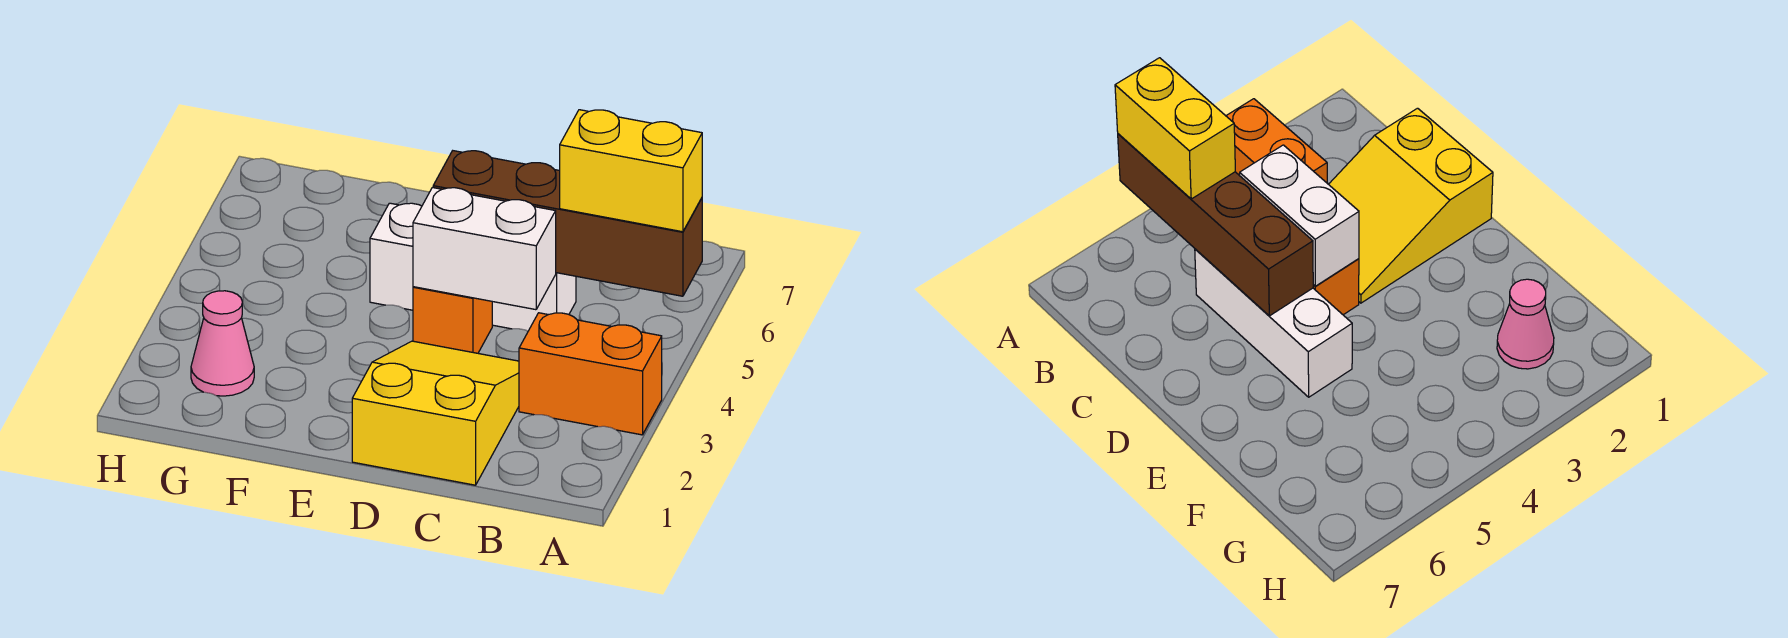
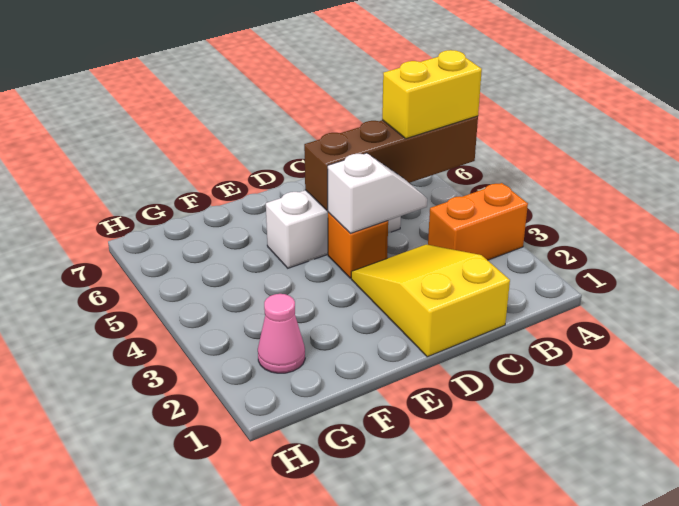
white 1x2 brick [413,188,556,310] -> white 1x2 slope [328,153,427,233]

